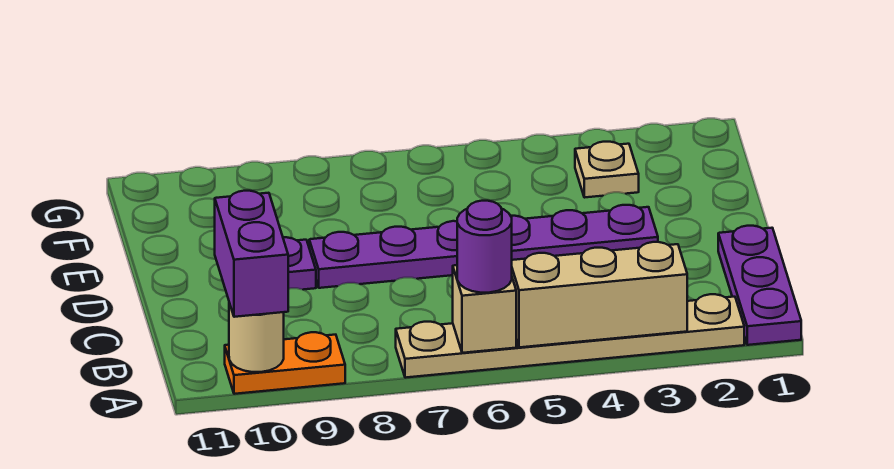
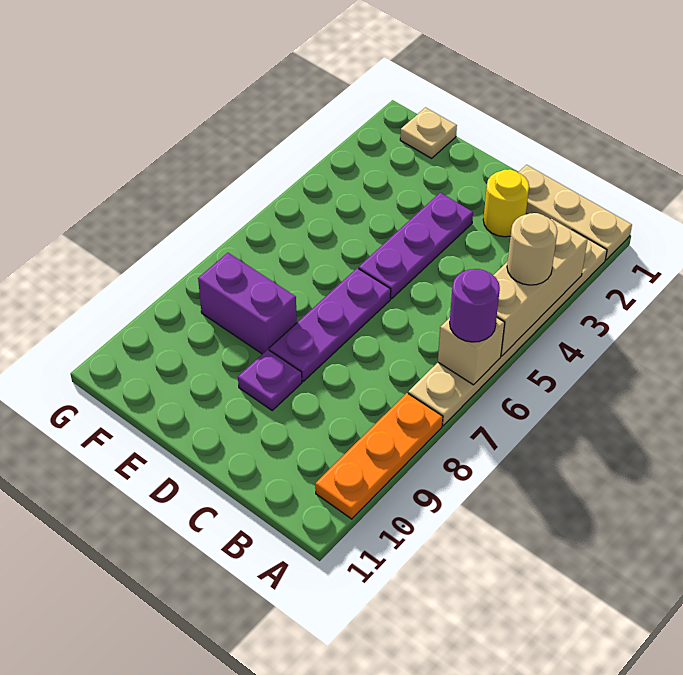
purple 1x3 plate [718,226,801,345] -> tan 1x3 plate [518,165,632,260]
orange 1x2 plate [225,332,345,394] -> orange 1x3 plate [315,393,443,519]
tan 1x1 round brick [229,303,284,372] -> tan 1x1 round brick moved to [507,213,557,285]
purple 1x2 brick [215,191,288,317] -> purple 1x2 brick moved to [198,253,297,354]
none -> yellow 1x1 round brick [483,169,529,237]
tan 1x1 plate [575,142,639,198] -> tan 1x1 plate moved to [400,108,457,158]

